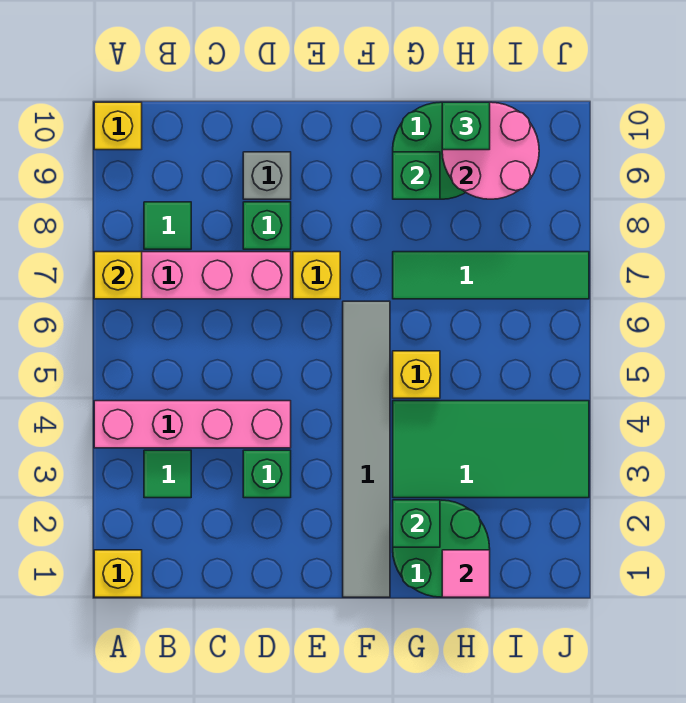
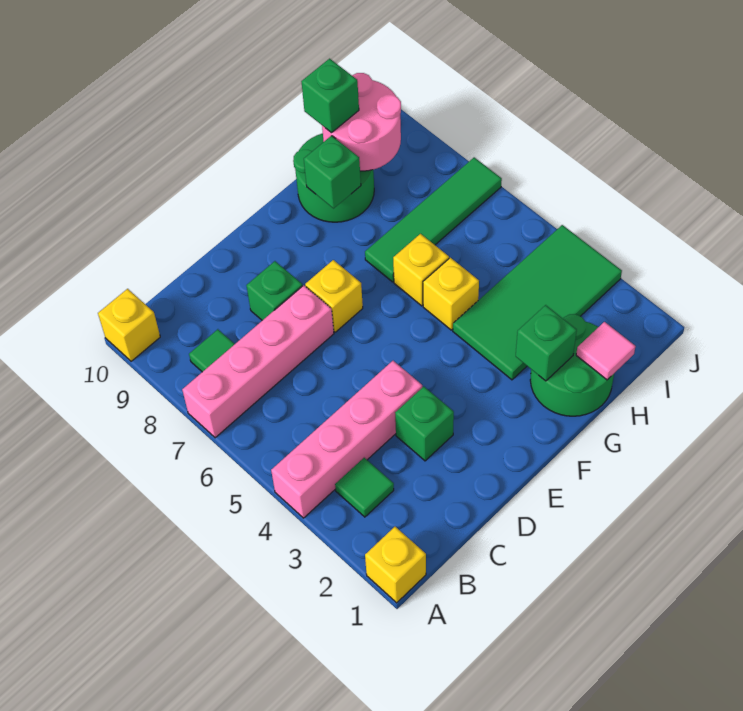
yellow 1x1 brick [94,252,142,299] -> yellow 1x1 brick moved to [393,234,449,306]
grey 1x1 brick [243,152,291,199] -> none
grey 1x6 tile [343,301,390,597] -> none

